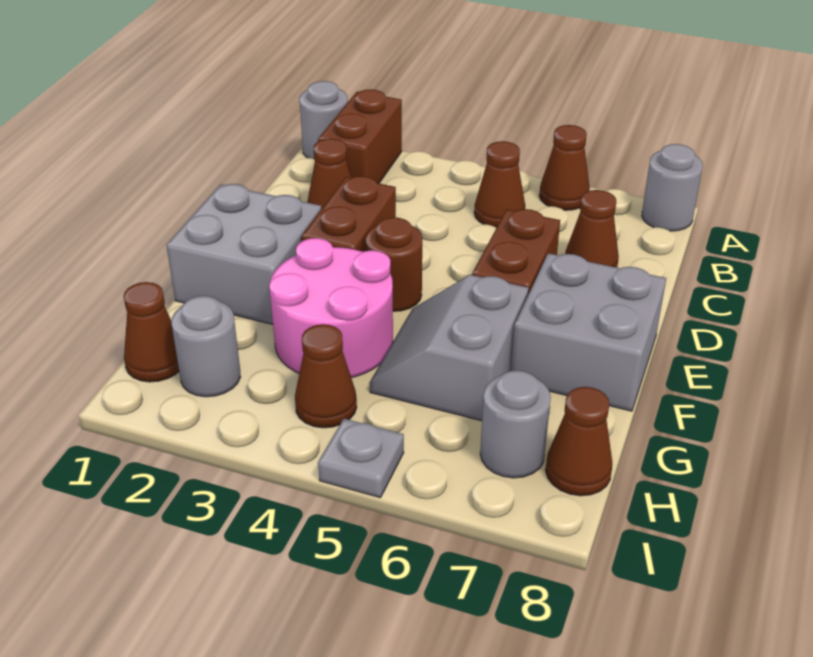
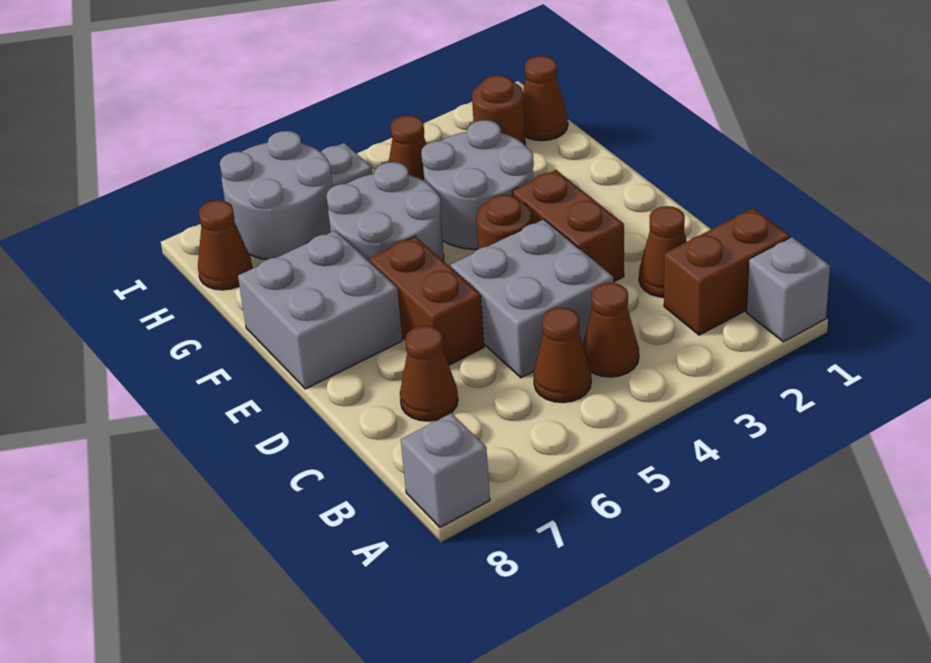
grey 1x1 round brick [300,81,348,159] -> grey 1x1 brick [746,237,830,342]
brown 1x2 brick [318,89,402,183] -> brown 1x2 brick turned to [664,208,790,335]
brown 1x1 cone [539,125,590,210] -> brown 1x1 cone moved to [583,283,639,377]
grey 1x1 round brick [642,144,703,231] -> grey 1x1 brick [401,413,490,527]
grey 2x2 brick [166,184,321,324] -> grey 2x2 brick moved to [451,219,613,378]
pink 2x2 round brick [269,238,393,378] -> grey 2x2 round brick [421,120,534,249]
grey 2x2 slope [370,275,529,421] -> grey 2x2 round brick [326,162,444,261]
grey 1x1 round brick [171,296,240,397] -> brown 1x1 round brick [472,75,525,145]
grey 1x1 round brick [480,370,551,478] -> grey 2x2 round brick [220,131,333,259]

